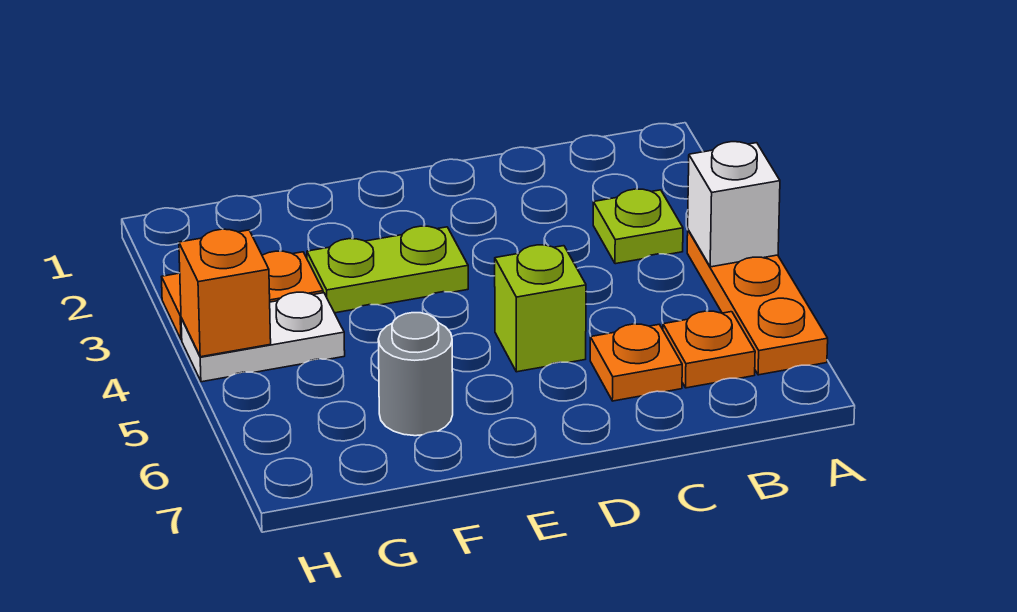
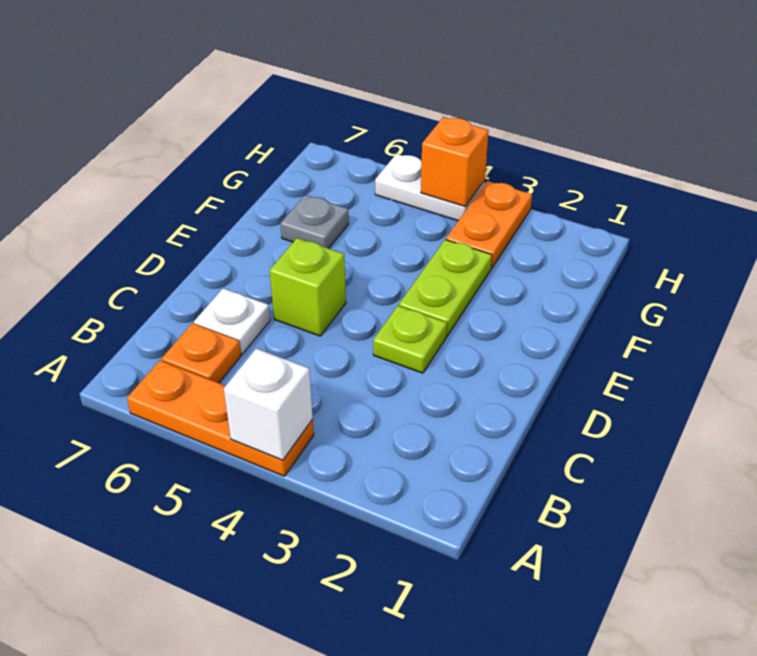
lime 1x1 plate [593,189,683,264] -> lime 1x1 plate moved to [373,306,447,373]
orange 1x1 plate [590,324,682,401] -> white 1x1 plate [194,288,270,354]
grey 1x1 round brick [378,313,453,436] -> grey 1x1 plate [281,195,349,248]
white 1x2 plate [181,292,345,382] -> white 1x2 plate turned to [375,154,485,221]

